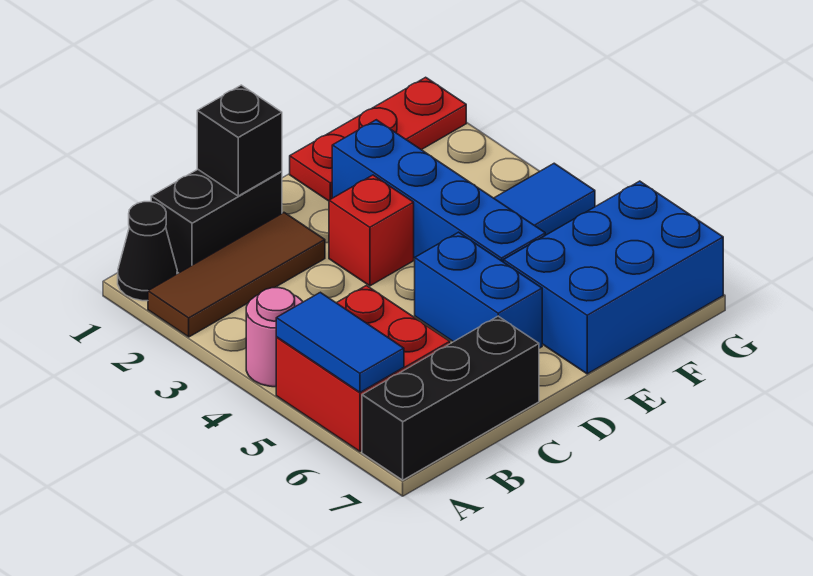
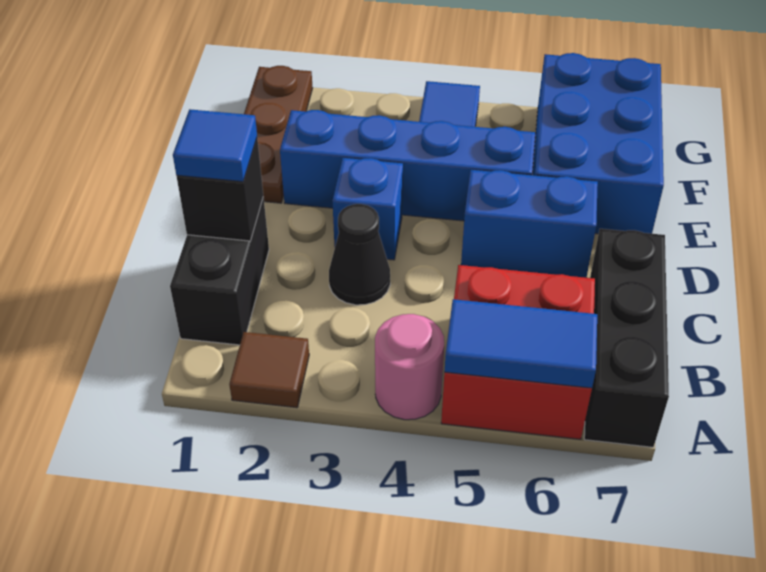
black 1x1 cone [118,202,177,301] -> black 1x1 cone moved to [329,204,390,305]
brown 1x3 tile [148,213,325,337] -> brown 1x1 tile [229,332,309,408]
none -> blue 1x1 tile [173,109,257,182]
red 1x1 brick [329,175,414,286] -> blue 1x1 brick [333,158,403,260]
red 1x3 plate [290,77,466,201] -> brown 1x3 plate [244,66,313,203]

